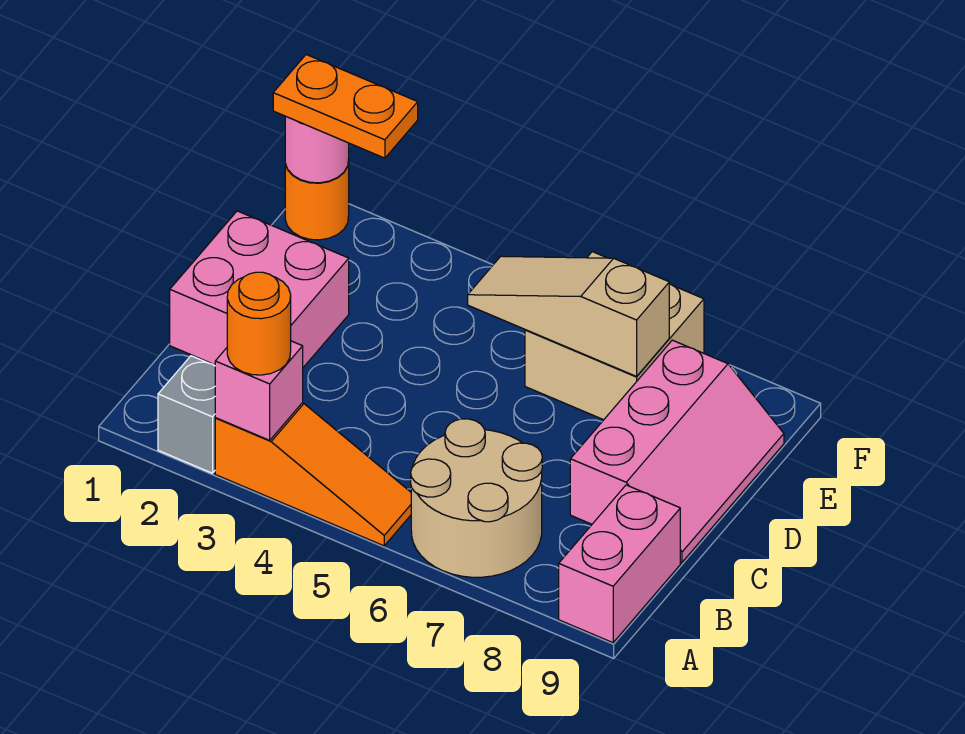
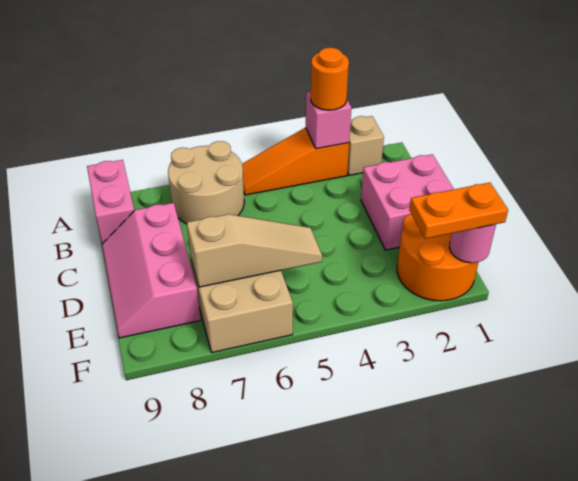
grey 1x1 brick [158,356,215,473] -> tan 1x1 brick [347,116,384,175]
orange 1x1 round brick [285,160,349,240] -> orange 2x2 round brick [397,214,478,301]

